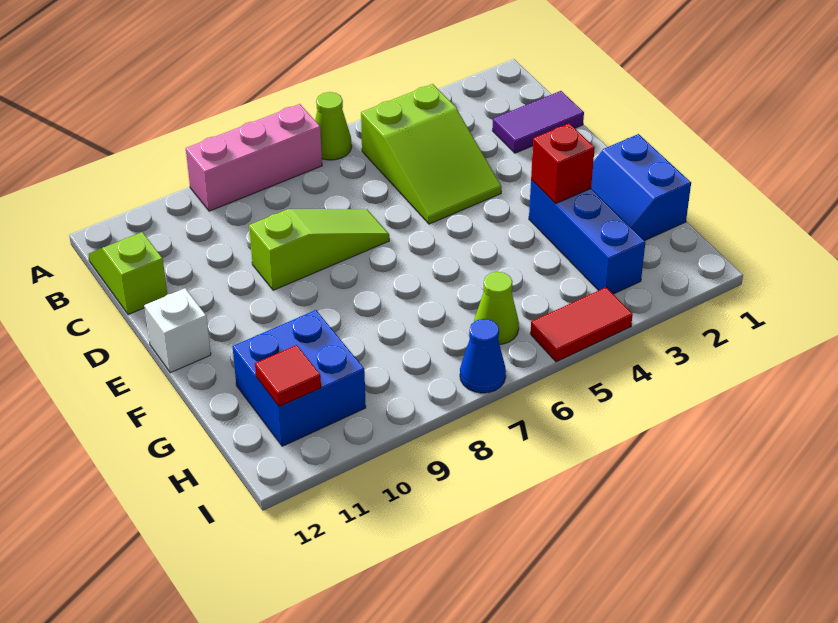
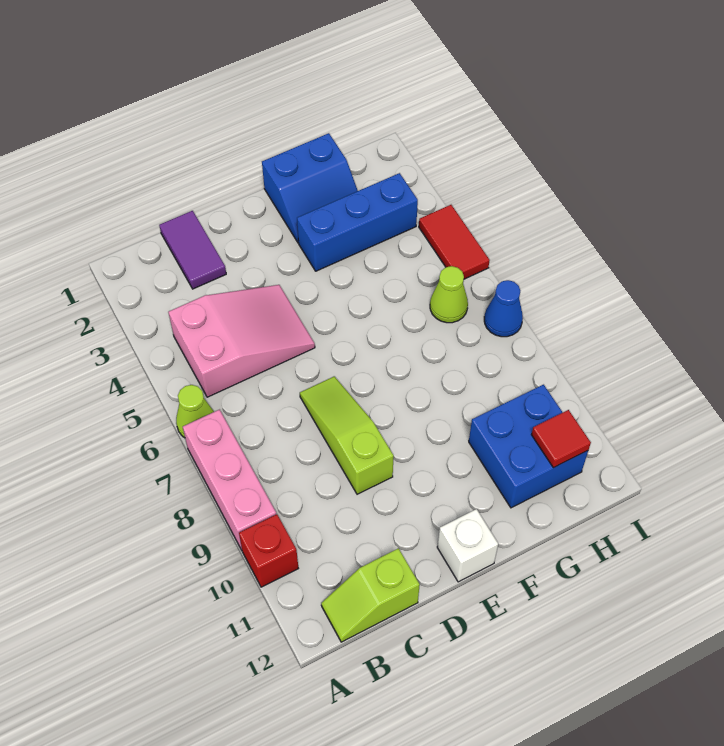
lime 2x3 slope [361,84,502,224] -> pink 2x3 slope [168,285,315,397]
red 1x1 brick [531,123,595,203] -> red 1x1 brick moved to [239,514,298,587]

